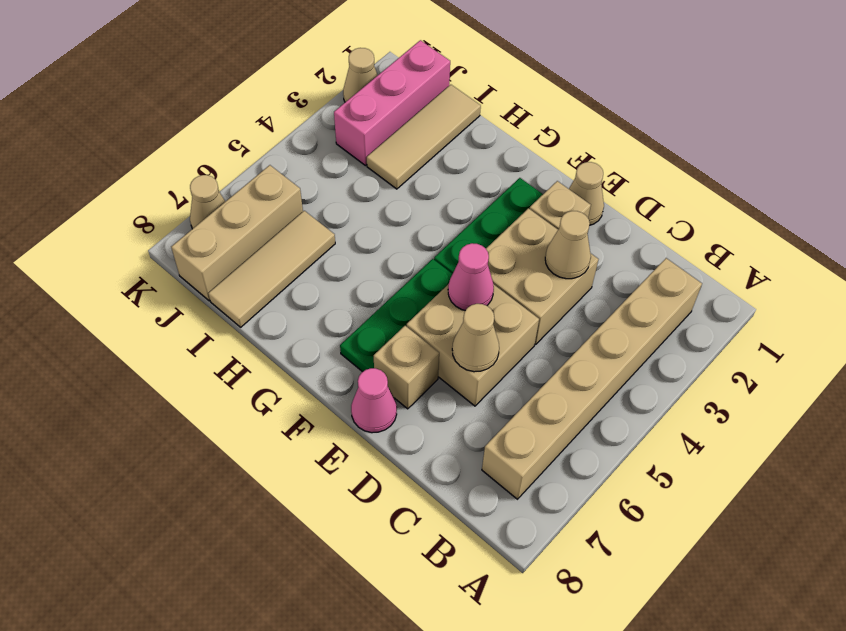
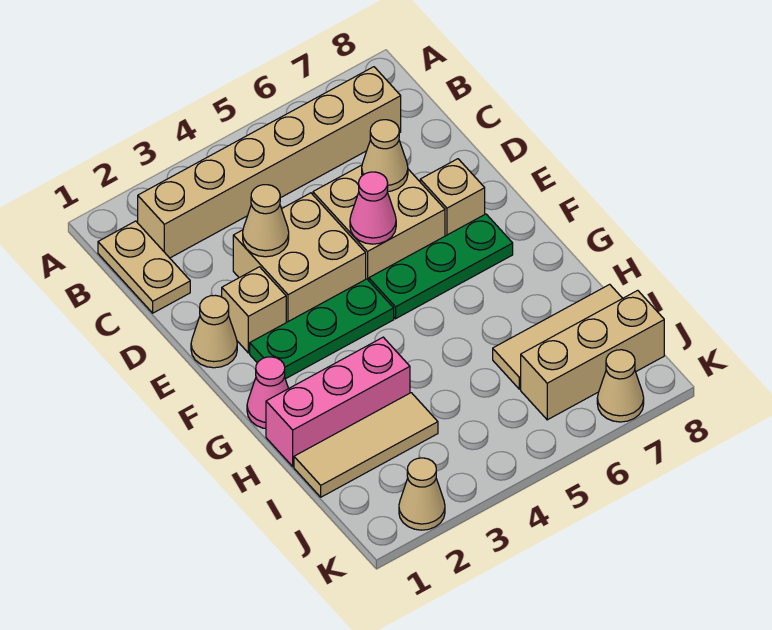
none -> tan 1x2 plate [98,221,190,313]
pink 1x1 cone [351,368,397,433] -> pink 1x1 cone moved to [247,357,289,429]
pink 1x3 brick [334,40,450,166] -> pink 1x3 brick moved to [266,337,410,466]

